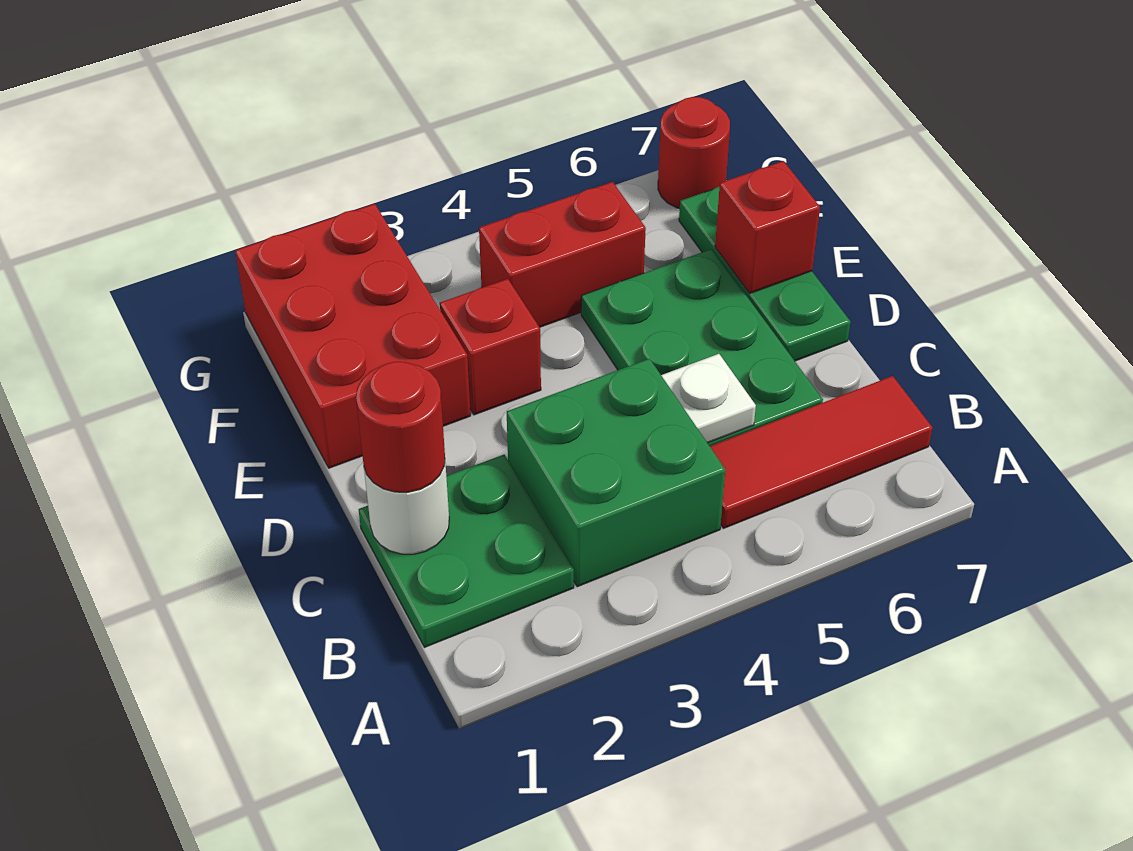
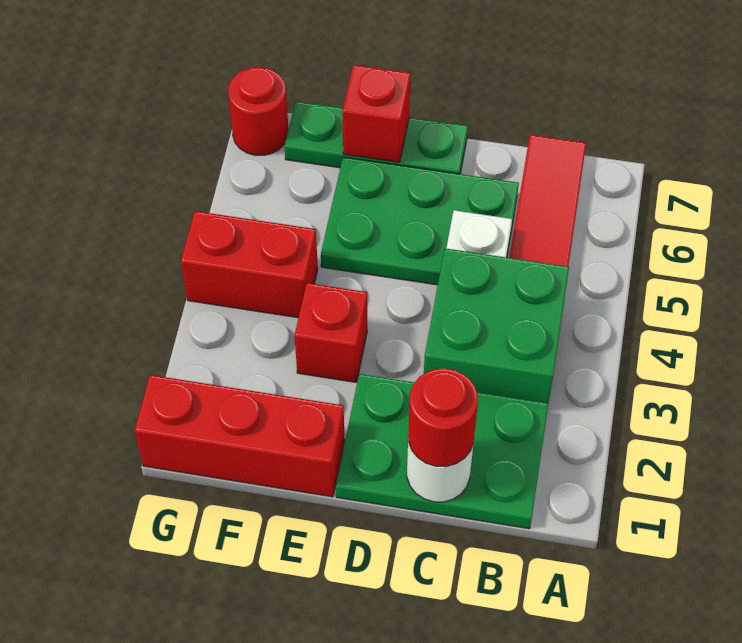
green 2x2 plate [359,455,574,647] -> green 2x3 plate [336,374,548,529]
red 2x3 brick [235,204,470,468] -> red 1x3 brick [135,375,345,497]
red 1x2 brick [479,182,646,327] -> red 1x2 brick turned to [181,211,318,318]

